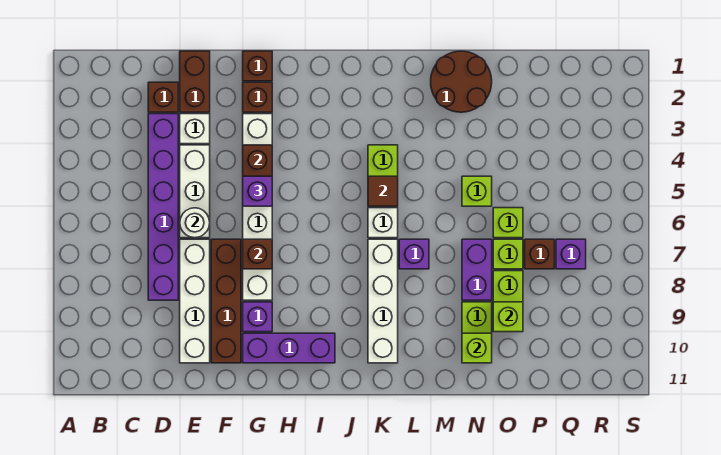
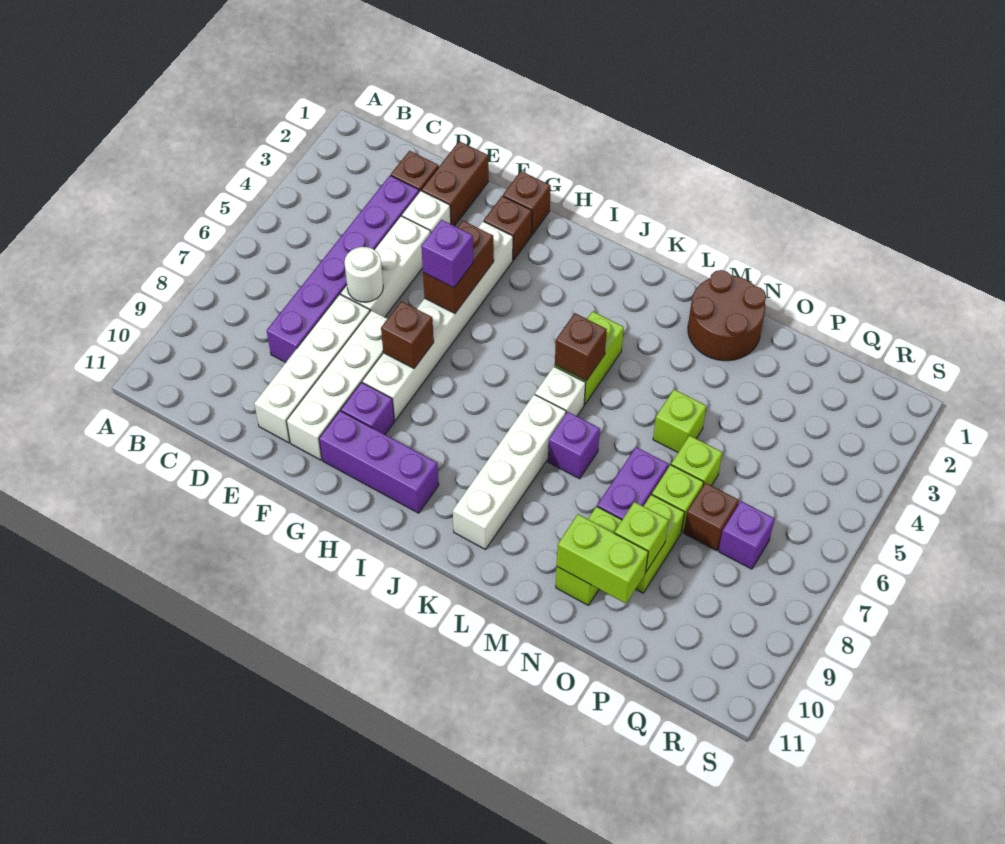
brown 1x4 brick [211,239,241,363] -> white 1x4 brick [287,310,387,460]
brown 1x1 tile [368,176,398,206] -> brown 1x1 brick [555,313,607,381]
lime 1x1 brick [462,333,492,363] -> lime 1x2 brick [557,514,648,603]

